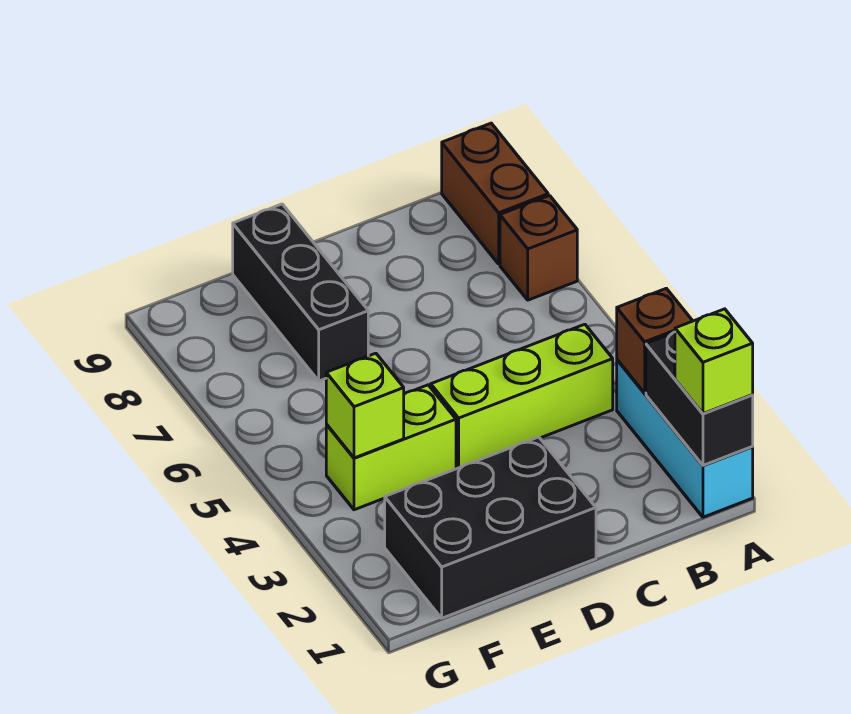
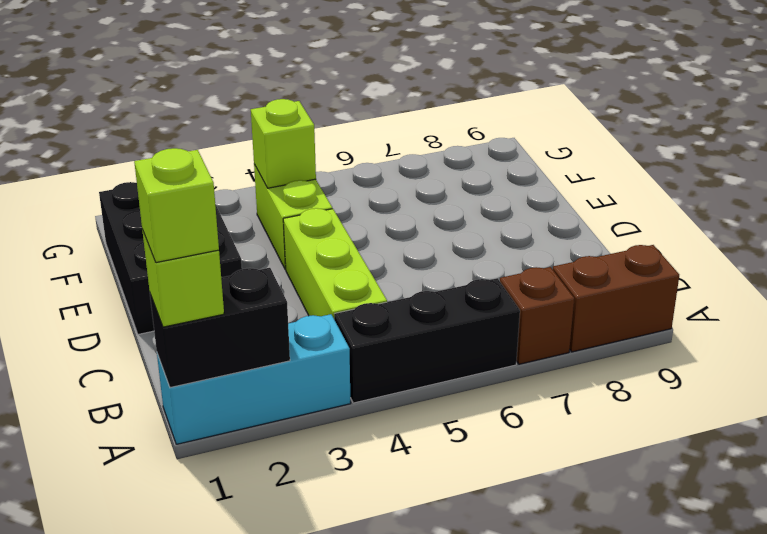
none -> lime 1x1 brick [134,148,219,263]
brown 1x1 brick [617,288,692,393] -> none
black 1x3 brick [233,204,368,381] -> black 1x3 brick moved to [334,278,520,403]

